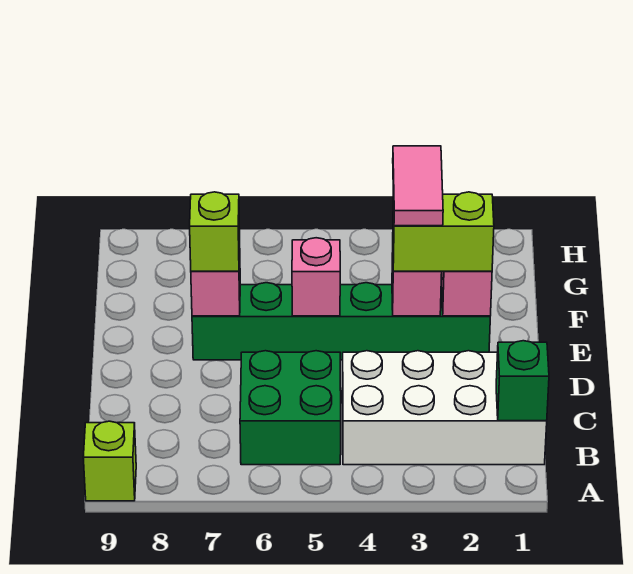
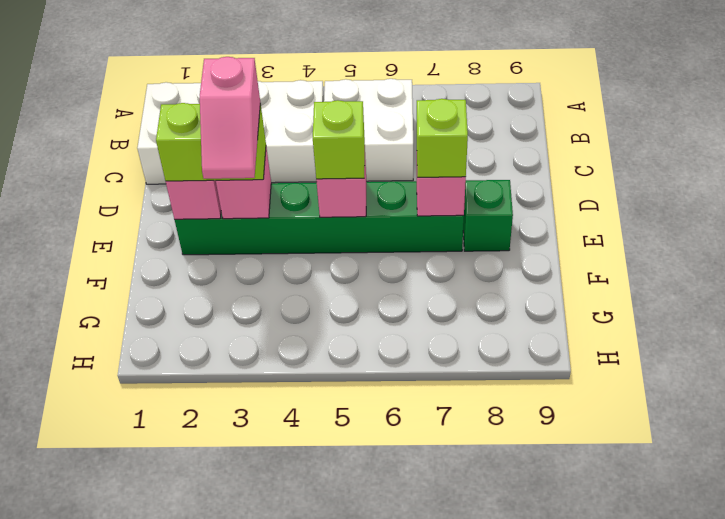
lime 1x1 brick [83,421,136,501] -> lime 1x1 brick moved to [313,100,365,179]
green 1x1 brick [496,341,549,421] -> green 1x1 brick moved to [463,180,513,251]
green 2x2 brick [240,351,341,465] -> white 2x2 brick [324,79,413,181]
pink 1x2 tile [393,146,443,226] -> pink 1x2 slope [200,57,260,179]

